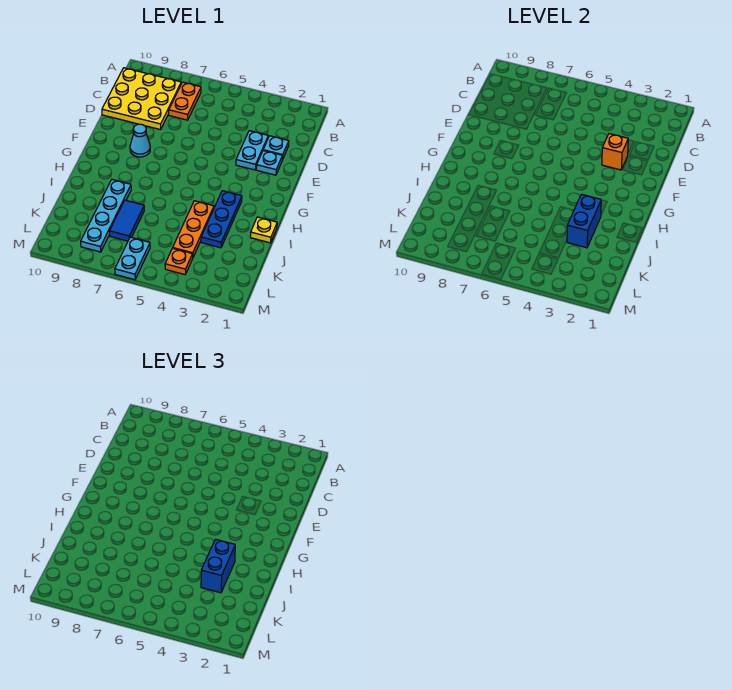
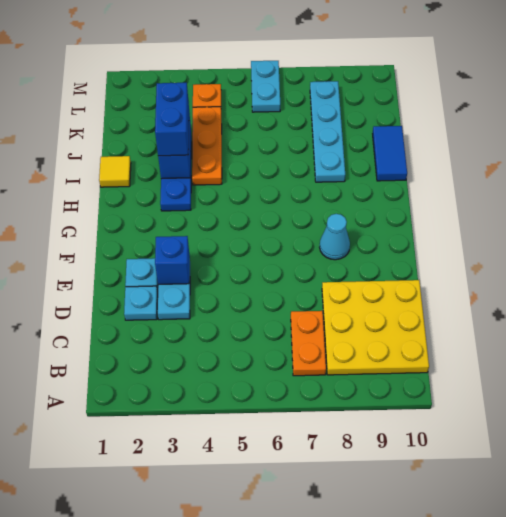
orange 1x1 brick [602,134,628,170] -> blue 1x1 brick [155,236,190,284]
yellow 1x1 plate [250,217,277,243] -> yellow 1x1 tile [99,156,131,187]
blue 1x2 tile [109,200,144,241] -> blue 1x2 tile moved to [373,126,407,181]

